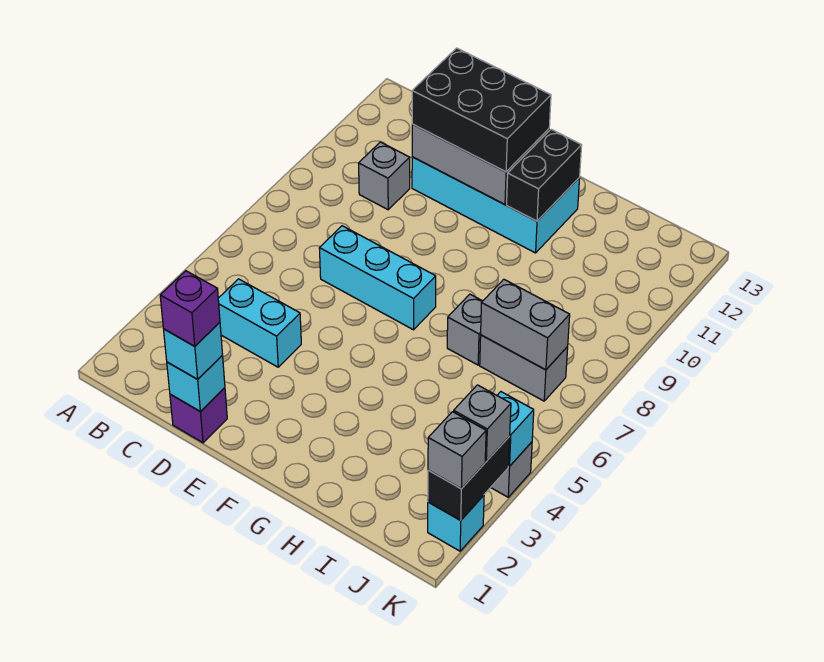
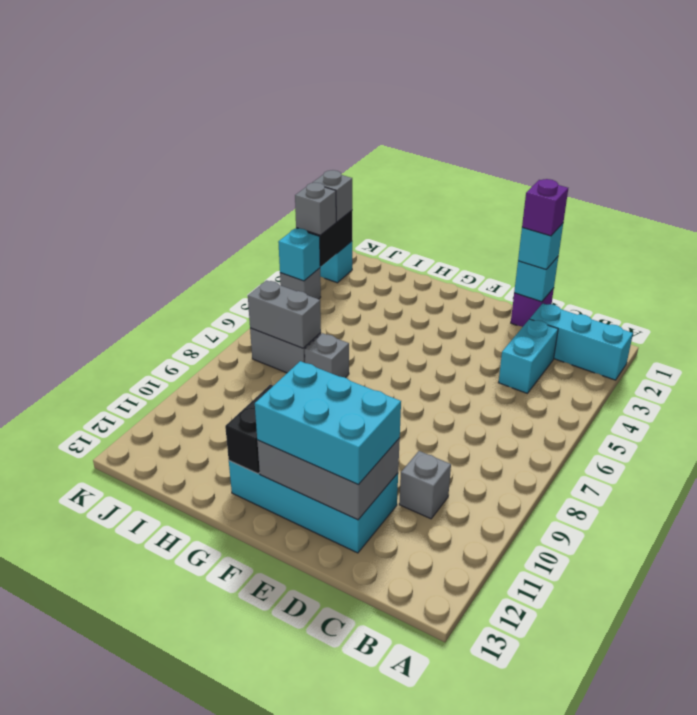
cyan 1x2 brick [218,279,301,367] -> cyan 1x2 brick turned to [498,319,558,393]
cyan 1x3 brick [319,226,436,330] -> cyan 1x3 brick moved to [530,304,633,380]
black 2x3 brick [412,48,551,172] -> cyan 2x3 brick [255,361,401,484]

